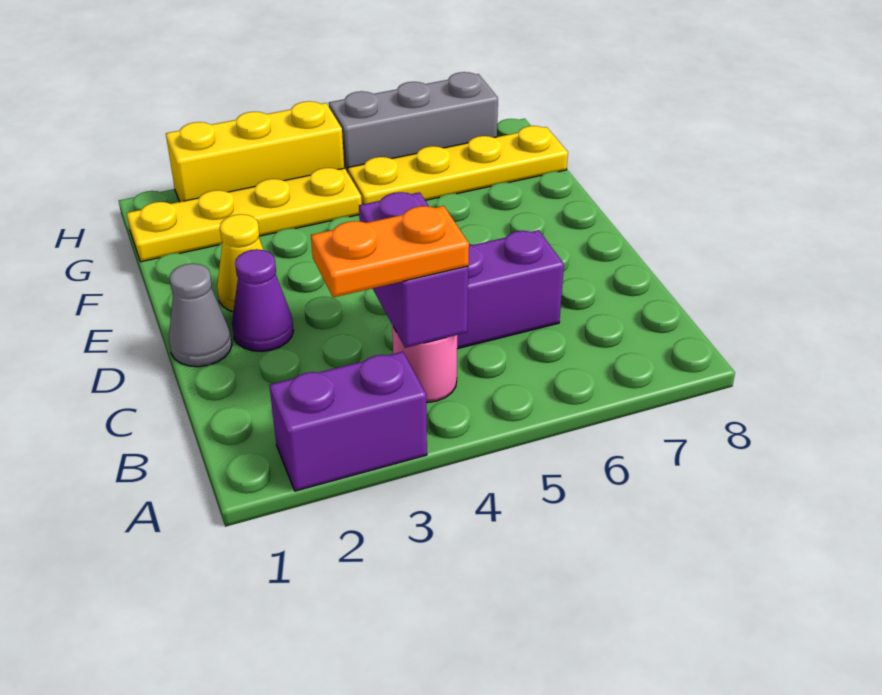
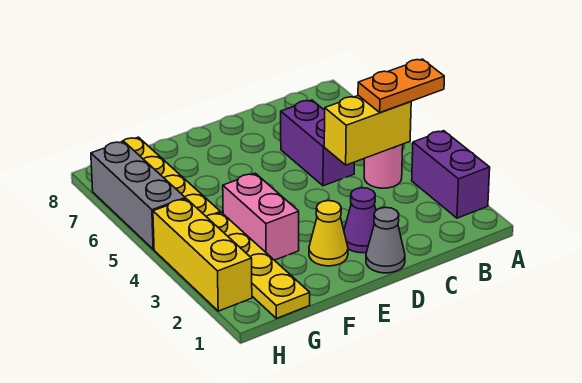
orange 1x2 plate [311,206,469,297] -> orange 1x2 plate turned to [358,59,444,112]
purple 1x2 brick [359,192,468,348] -> yellow 1x2 brick [324,96,411,165]
none -> pink 1x2 brick [223,173,299,260]

